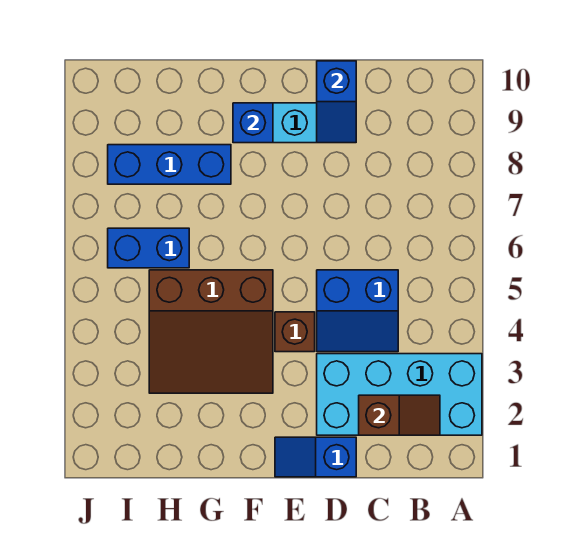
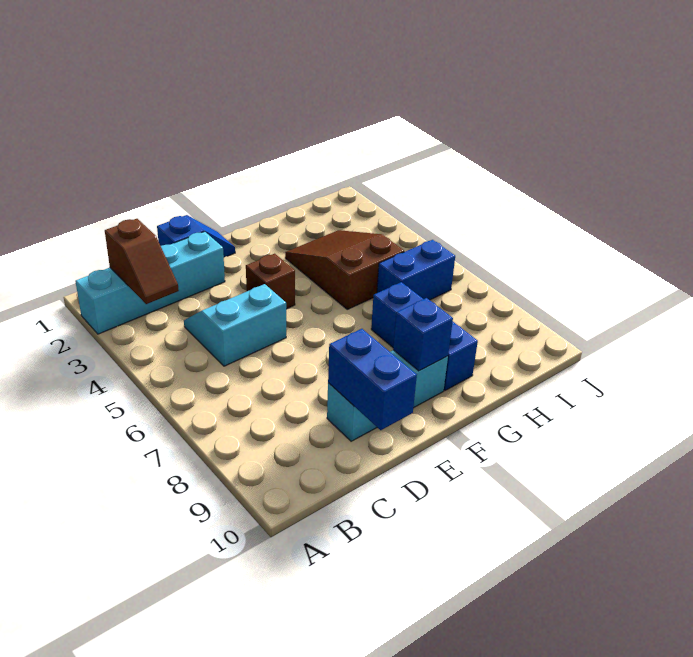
cyan 2x4 brick [317,354,482,435] -> cyan 1x4 brick [75,232,225,334]
brown 1x2 slope [359,395,440,435] -> brown 1x2 slope turned to [105,219,179,304]
blue 2x2 slope [317,270,398,352] -> cyan 2x2 slope [184,284,286,366]
blue 1x2 slope [317,61,356,143] -> blue 1x2 brick [328,329,417,430]
brown 3x3 slope [149,270,273,393] -> brown 2x3 slope [285,230,404,309]
blue 1x3 brick [108,145,231,184] -> blue 1x3 brick turned to [371,282,478,390]

